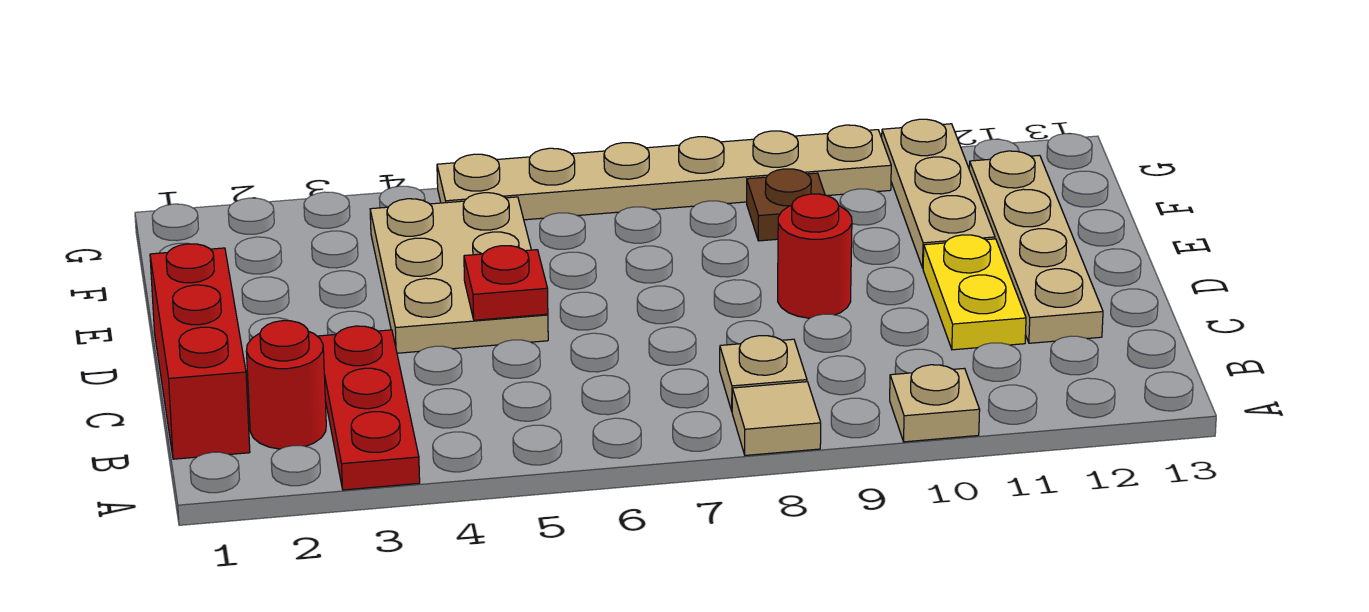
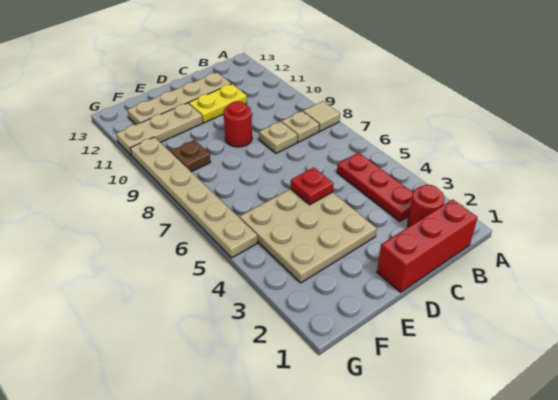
red 1x3 plate [317,326,420,490] -> red 1x3 plate turned to [337,153,413,221]
tan 1x1 plate [890,365,980,442] -> tan 1x1 plate moved to [259,121,297,153]
tan 2x3 plate [370,193,548,353] -> tan 3x3 plate [240,189,377,283]

